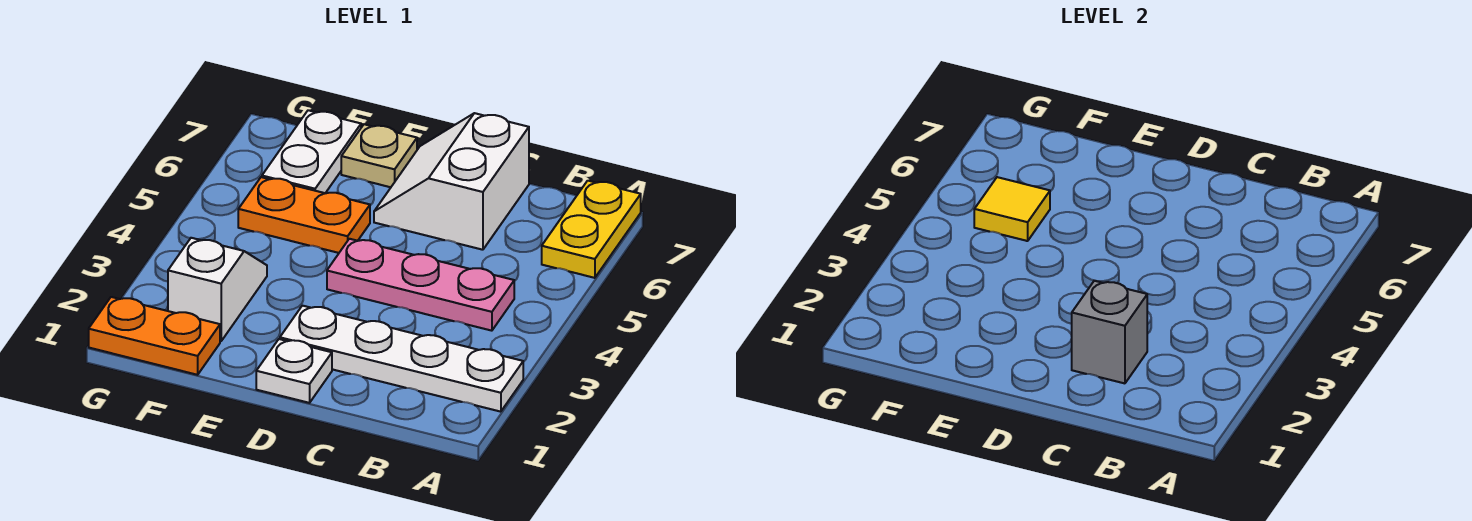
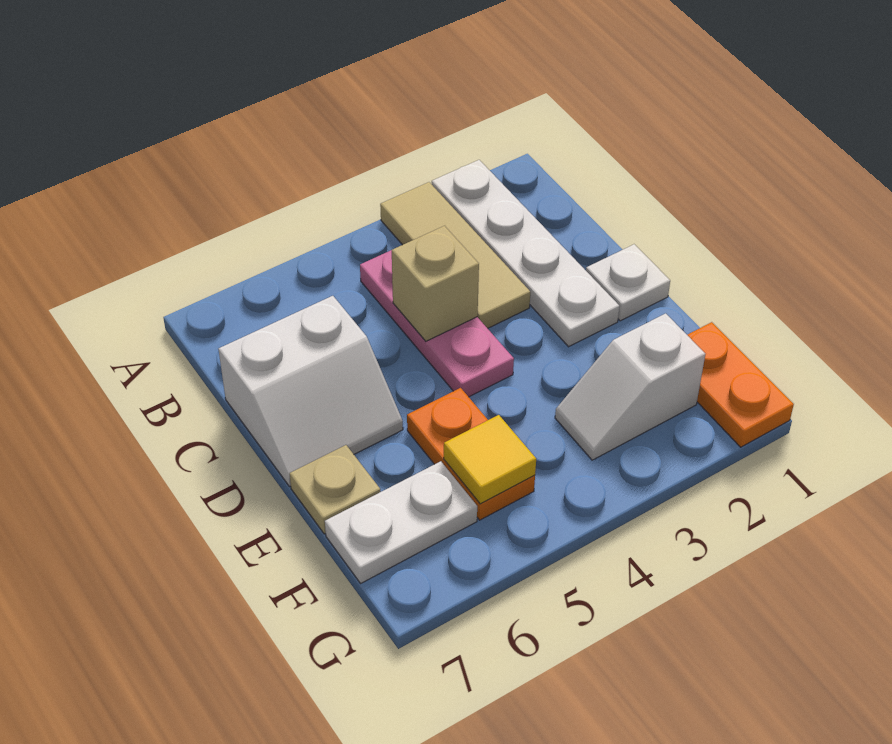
none -> tan 1x3 tile [380,182,530,328]
yellow 1x2 plate [542,181,641,278] -> none
grey 1x1 brick [1072,281,1147,383] -> none
none -> tan 1x1 brick [392,226,479,341]

